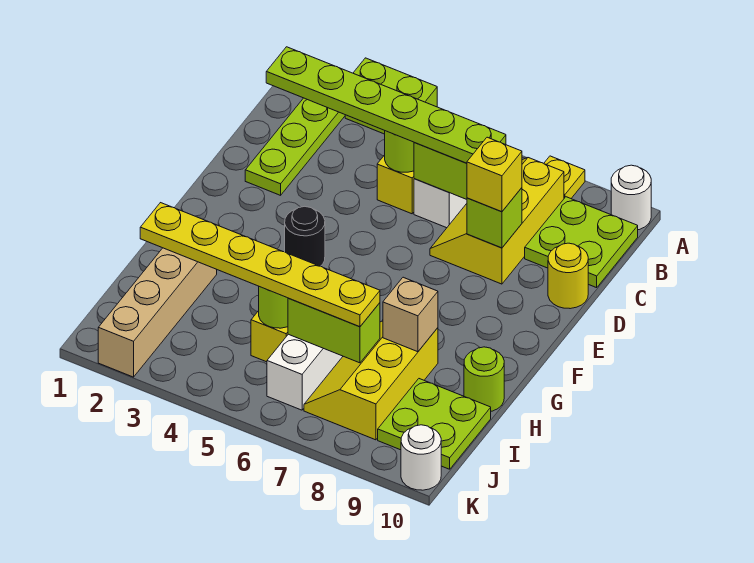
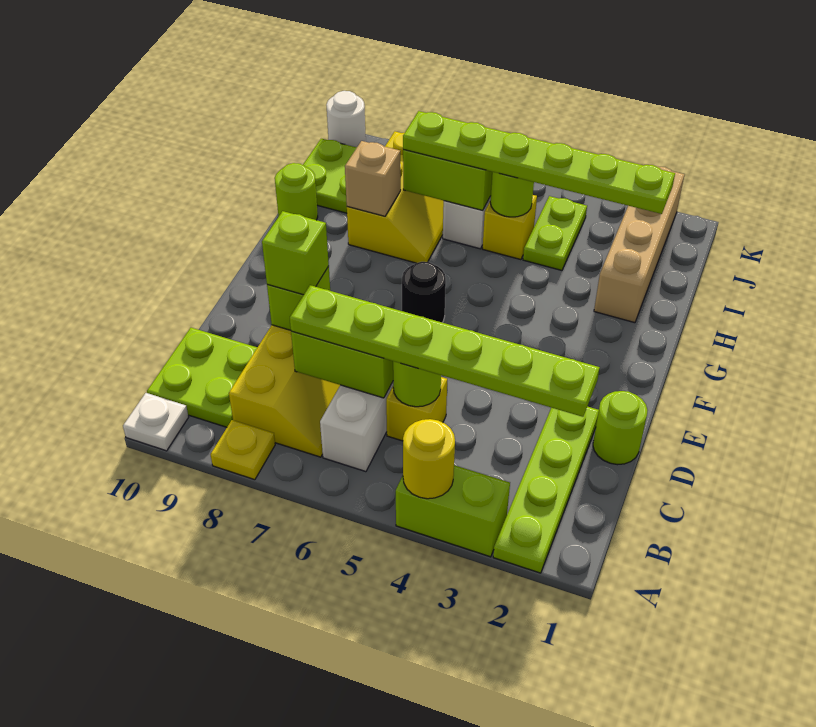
white 1x1 round brick [611,165,651,230] -> white 1x1 plate [123,393,189,451]
none -> lime 1x1 round brick [593,391,648,465]
yellow 1x1 brick [467,137,522,212] -> lime 1x1 brick [262,211,329,295]
yellow 1x1 round brick [548,243,588,309] -> yellow 1x1 round brick moved to [403,419,455,499]
black 1x1 round brick [285,206,325,266] -> black 1x1 round brick moved to [402,262,446,322]
yellow 1x6 plate [140,203,380,327] -> lime 1x6 plate [403,111,675,214]
none -> lime 1x2 plate [523,196,587,270]

